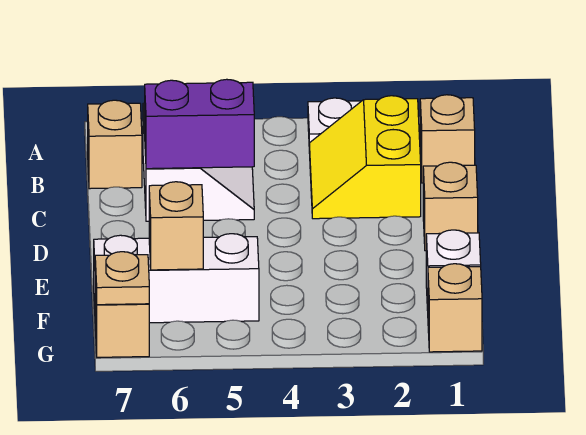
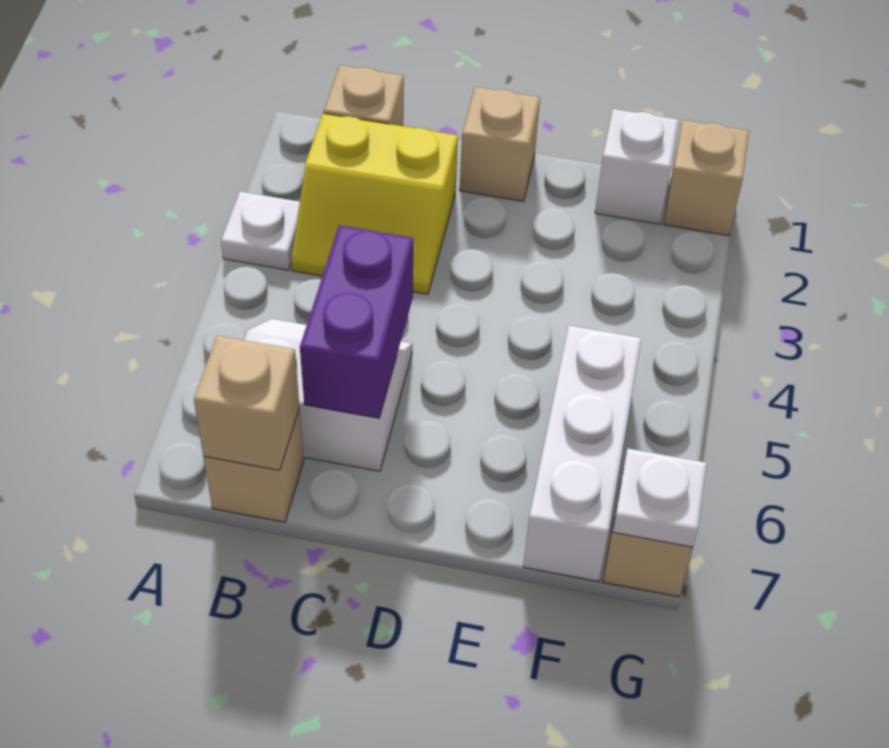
tan 1x1 brick [149,182,203,270] -> tan 1x1 brick moved to [194,336,299,470]
tan 1x1 plate [95,252,149,305] -> white 1x1 plate [613,449,707,547]

